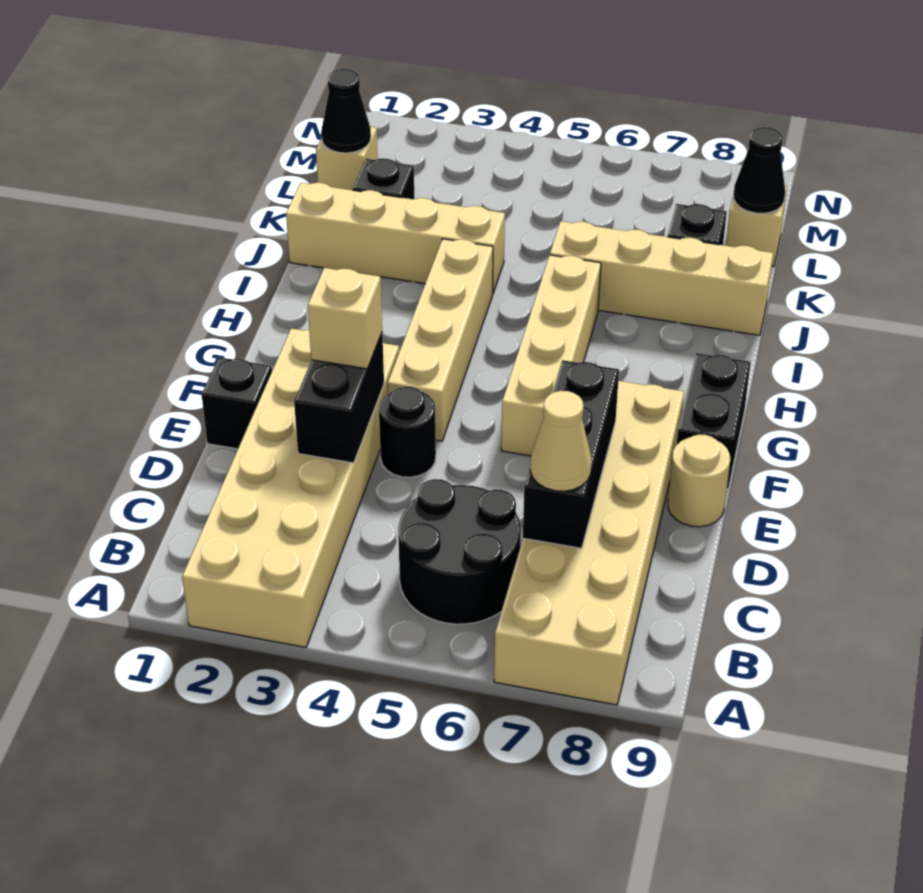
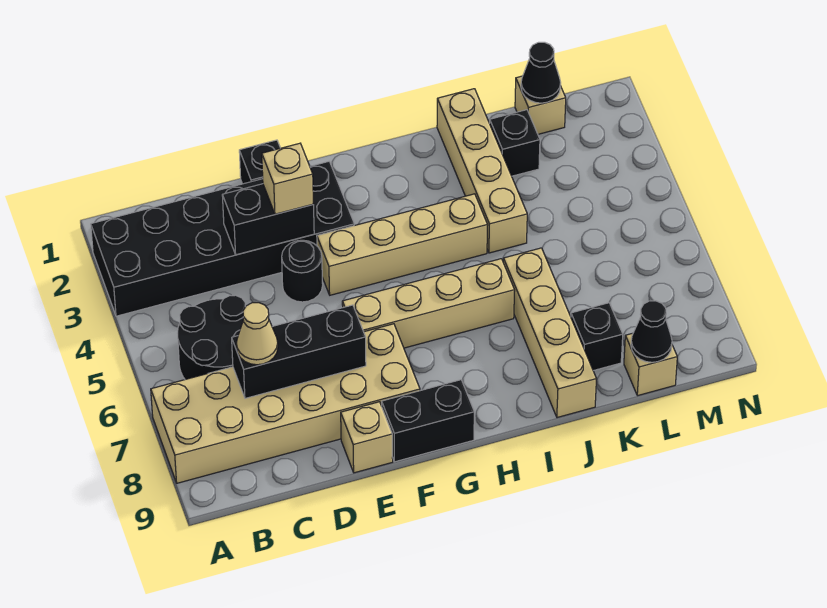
tan 2x6 brick [182,328,399,647] -> black 2x6 brick [91,162,354,316]
tan 1x1 round brick [668,435,730,527] -> tan 1x1 brick [341,402,393,473]

